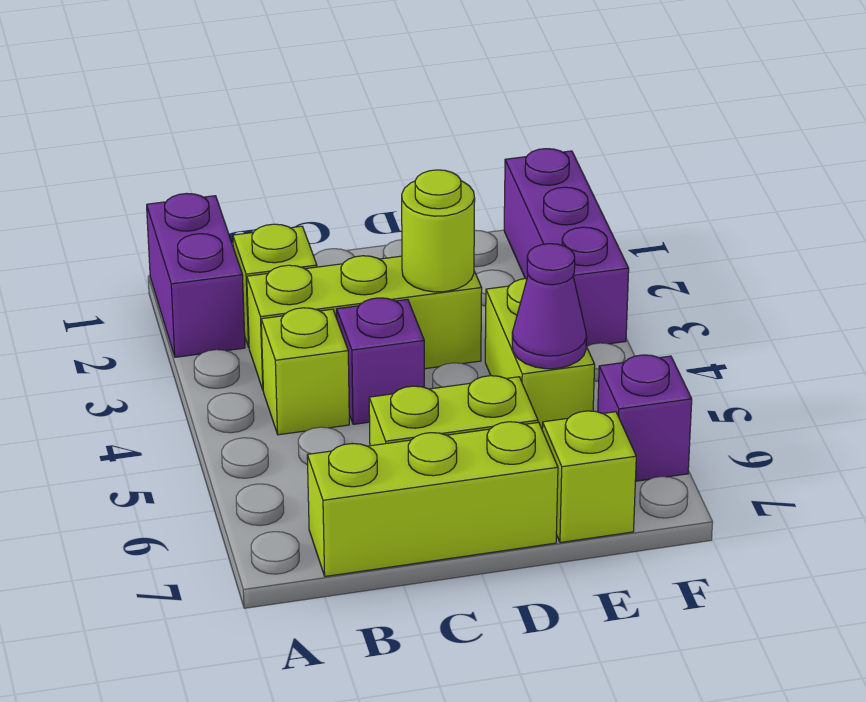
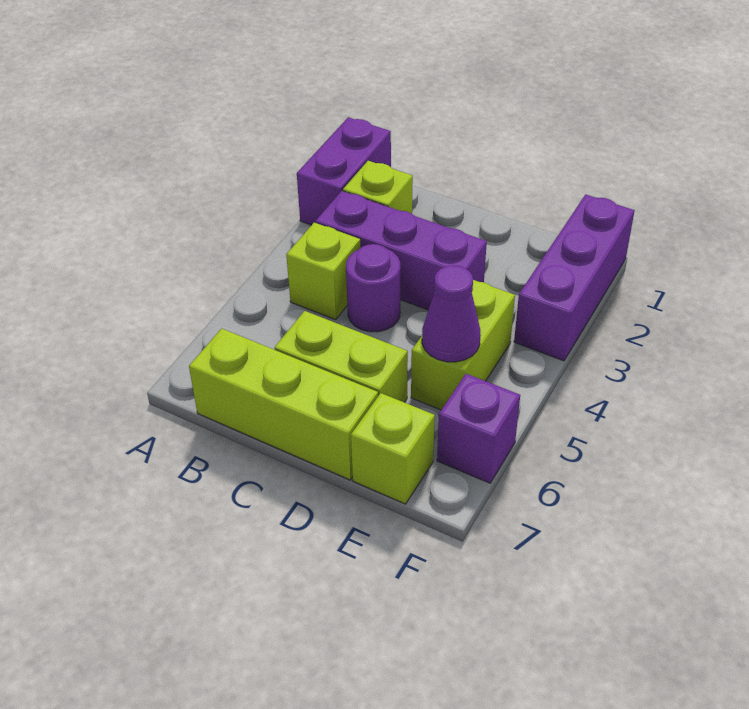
lime 1x3 brick [247,256,482,389] -> purple 1x3 brick [315,191,487,310]
purple 1x1 brick [337,298,424,424] -> purple 1x1 round brick [346,244,400,332]
lime 1x1 round brick [402,170,475,292] -> none

